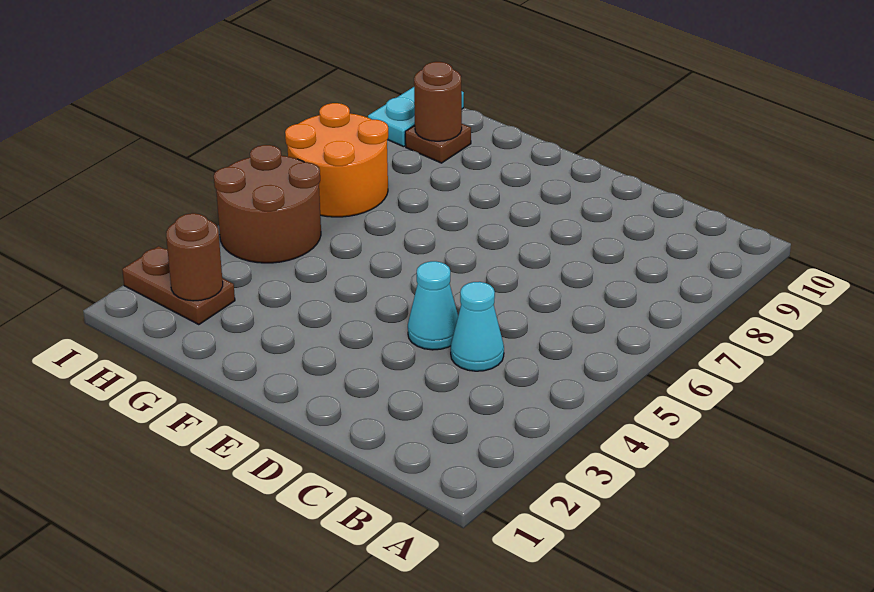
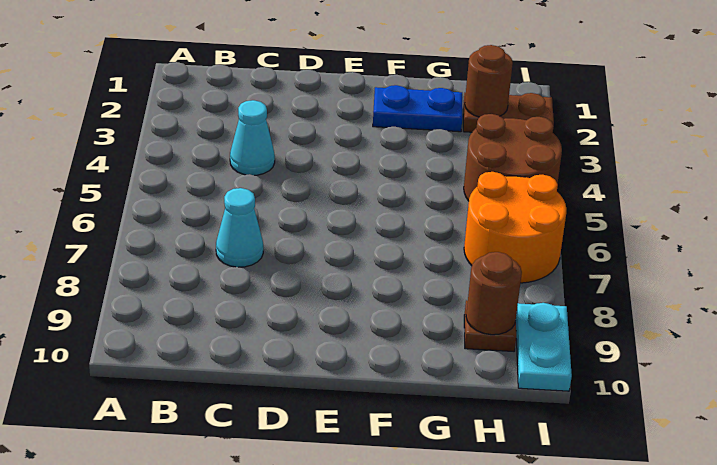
cyan 1x1 cone [408,261,458,350] -> cyan 1x1 cone moved to [216,188,263,267]
none -> blue 1x2 plate [373,85,463,132]

